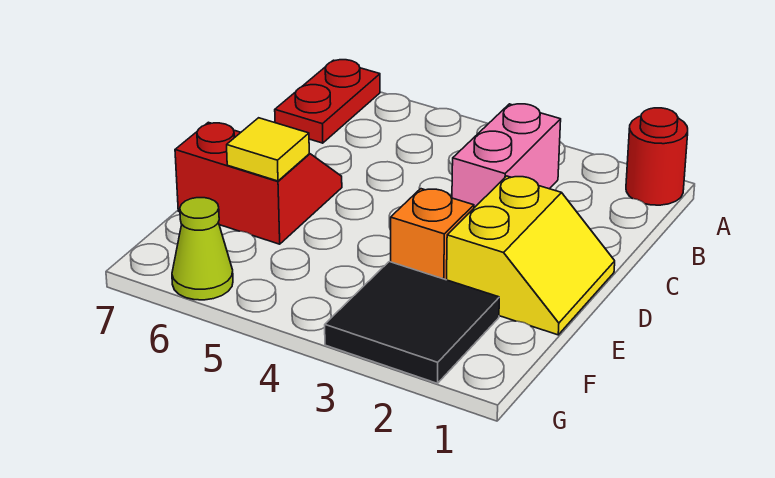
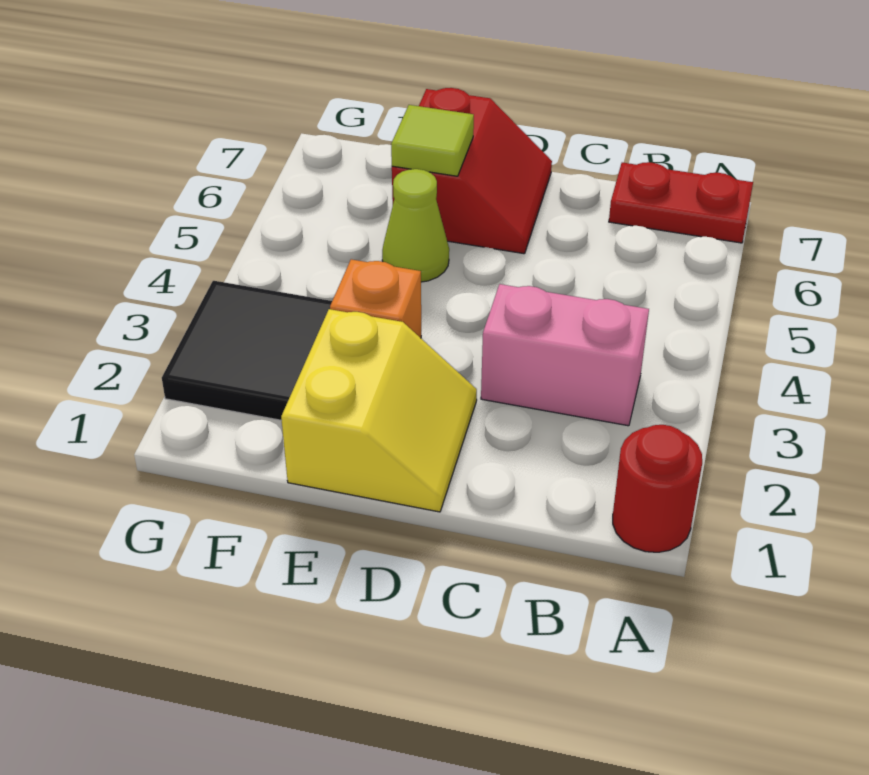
yellow 2x2 slope [447,176,615,335] -> yellow 2x2 slope turned to [281,309,477,512]
yellow 1x1 tile [227,118,309,181] -> lime 1x1 tile [391,105,474,176]
lime 1x1 cone [172,198,233,300] -> lime 1x1 cone moved to [382,169,449,282]

